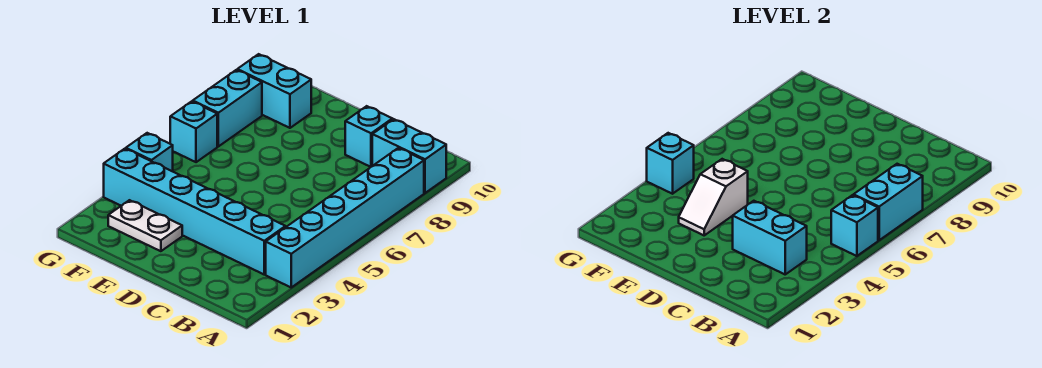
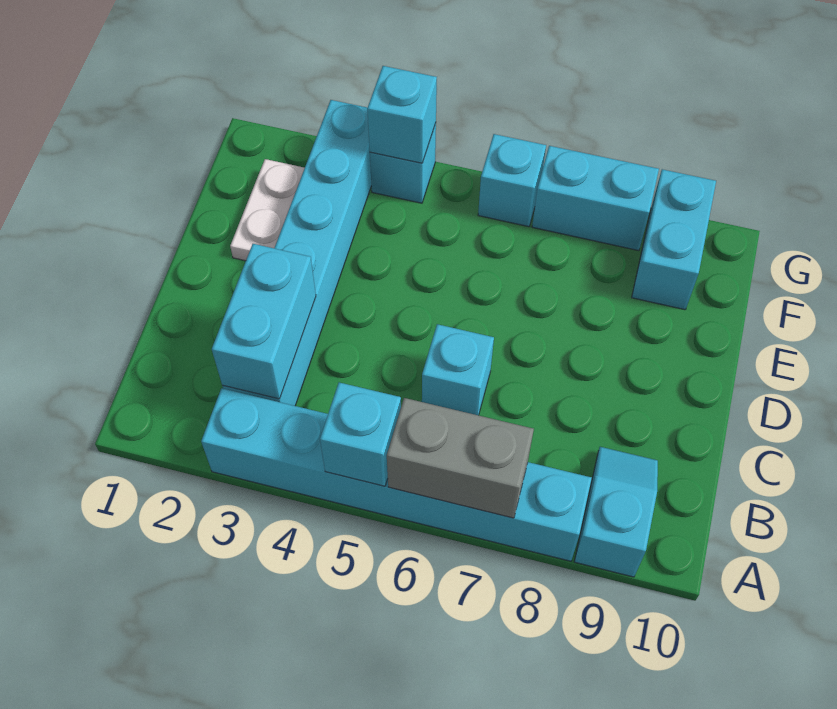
cyan 1x2 brick [854,164,923,240] -> grey 1x2 brick [387,398,534,518]
cyan 1x2 brick [372,119,446,193] -> cyan 1x2 slope [574,447,658,577]
cyan 1x1 brick [345,106,392,167] -> cyan 1x1 brick moved to [422,324,494,415]
white 1x2 slope [679,159,748,235] -> none

